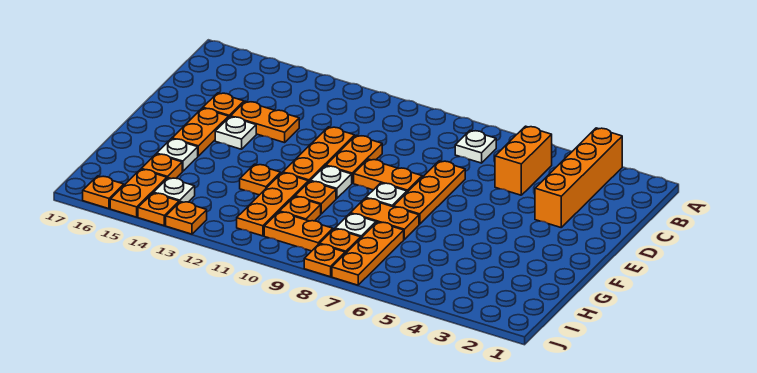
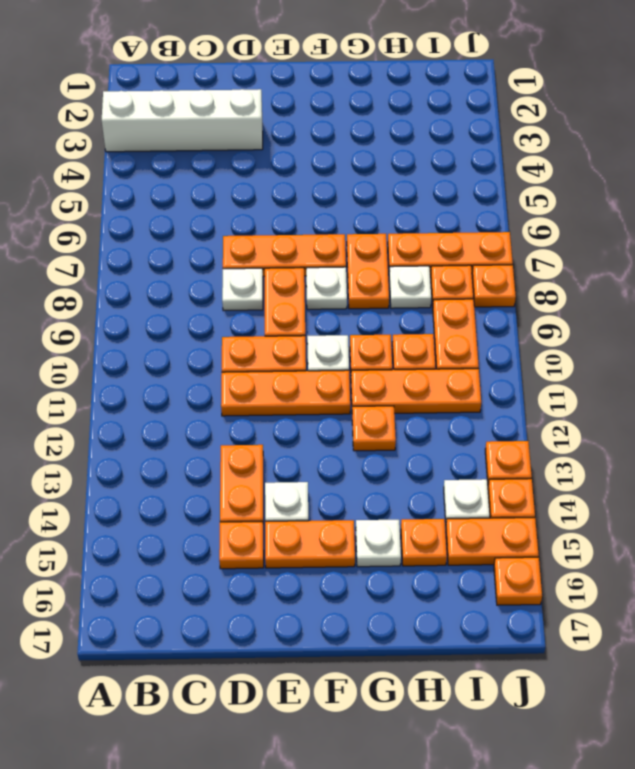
orange 1x4 brick [535,128,622,227] -> white 1x4 brick [102,89,263,152]
orange 1x2 brick [495,126,552,195] -> none
white 1x1 plate [455,131,496,163] -> white 1x1 plate moved to [222,268,263,311]

